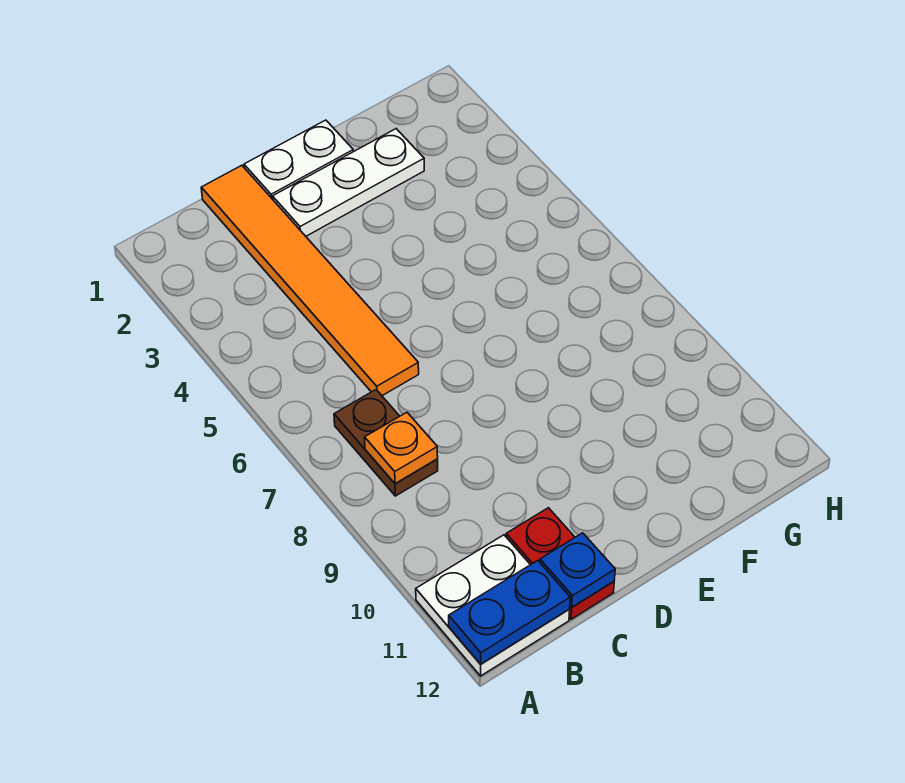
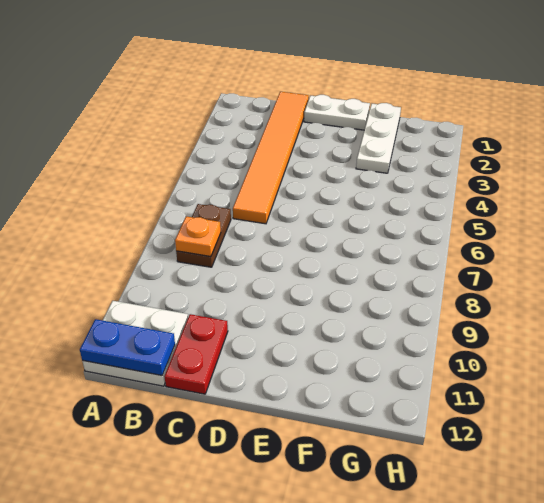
blue 1x1 plate [540,533,615,607] -> none
white 1x3 plate [273,129,424,236] -> white 1x3 plate turned to [356,103,401,173]

